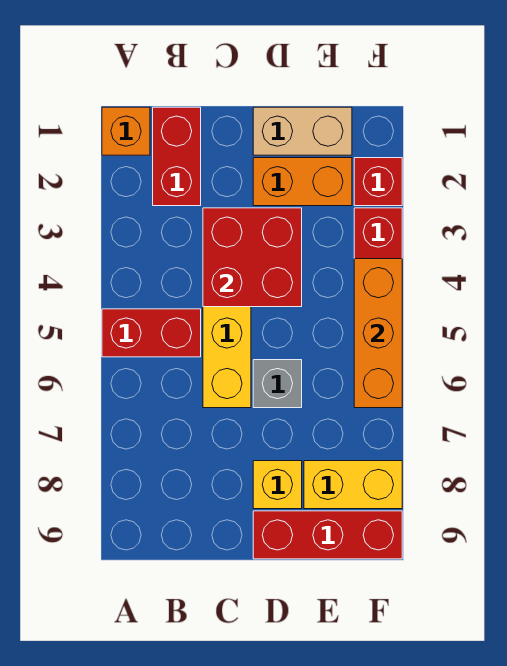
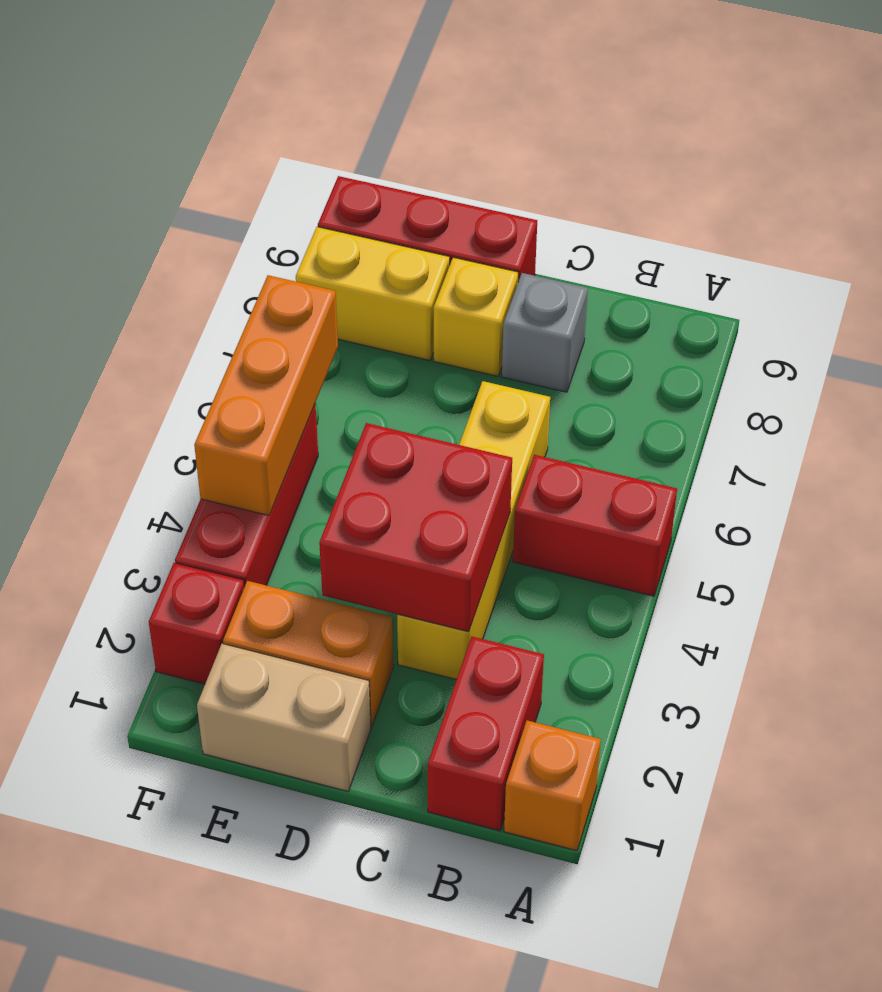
grey 1x1 brick [253,360,302,408] -> grey 1x1 brick moved to [502,273,588,392]

